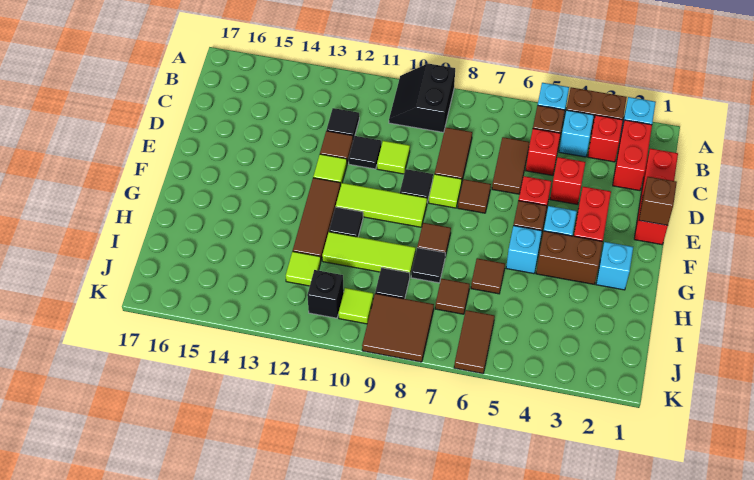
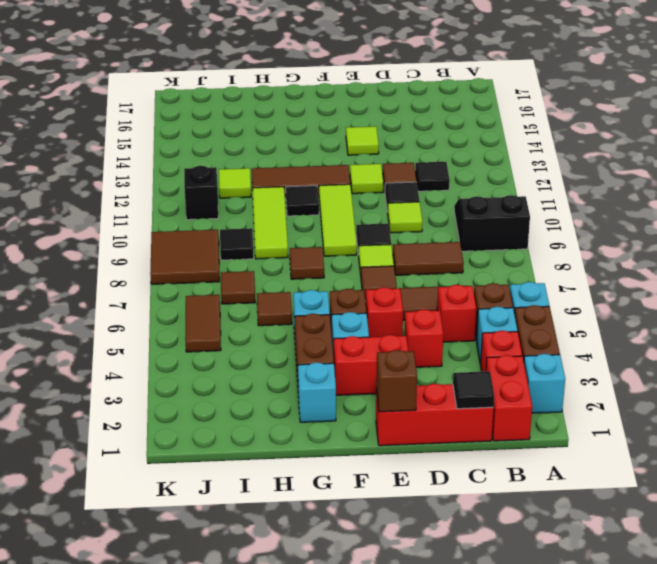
red 1x2 brick [613,120,652,191] -> red 1x2 brick turned to [486,355,532,441]
black 1x1 tile [411,248,445,283] -> black 1x1 tile moved to [453,371,494,409]
brown 1x2 tile [454,310,495,374] -> brown 1x2 tile turned to [185,295,221,352]
lime 1x1 tile [338,288,373,324] -> lime 1x1 tile moved to [346,126,379,155]

